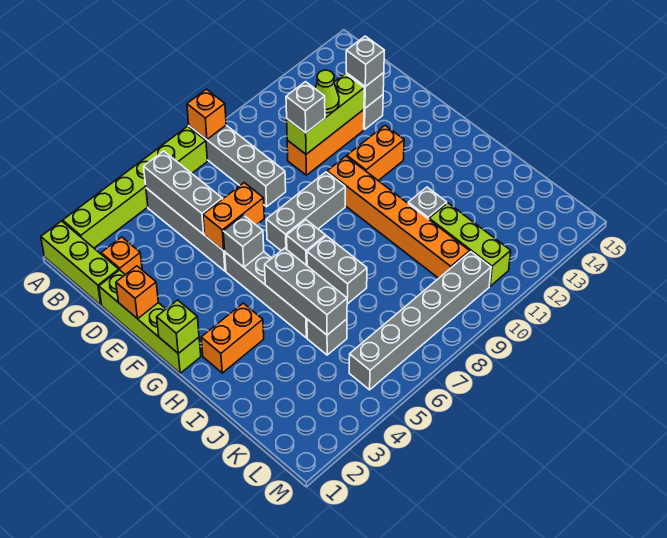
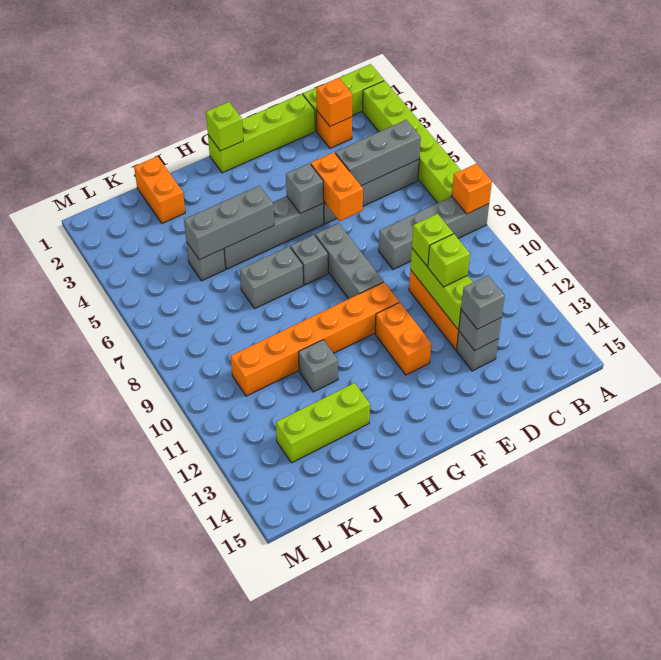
grey 1x1 brick [286,82,325,133] -> lime 1x1 brick [412,214,453,266]
lime 1x1 cone [315,70,339,113] -> lime 1x1 brick [428,234,470,287]
orange 1x1 brick [116,266,158,319] -> orange 1x1 brick moved to [316,78,353,126]
orange 1x2 brick [201,303,264,373] -> orange 1x2 brick moved to [134,156,185,223]
lime 1x3 brick [429,203,511,286] -> lime 1x3 brick moved to [276,383,370,463]
grey 1x6 brick [349,252,491,390] -> none

